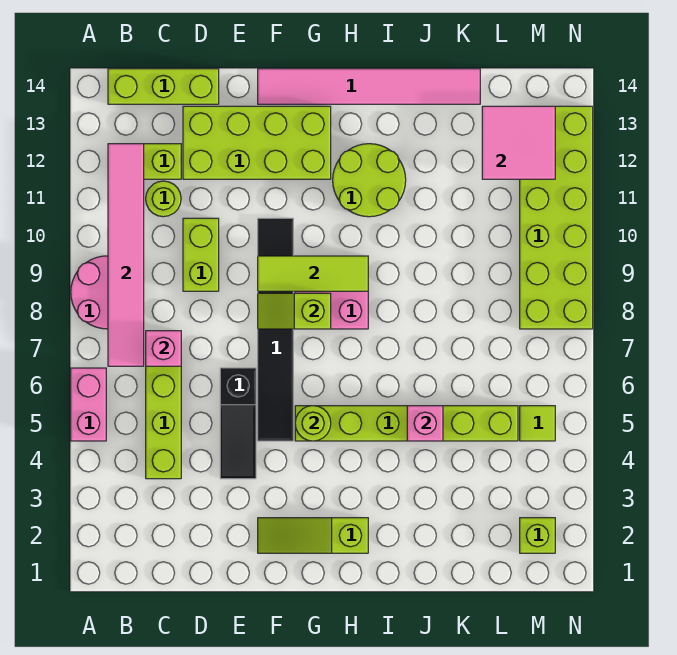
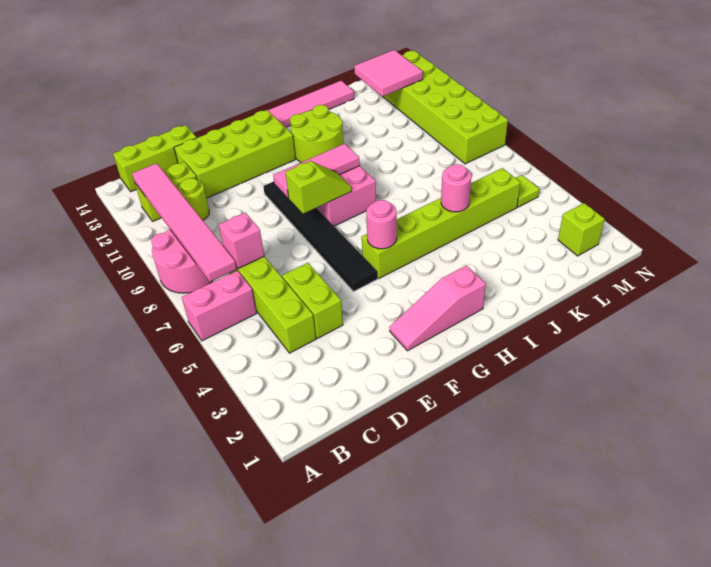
pink 1x2 brick [71,368,106,441] -> pink 1x2 brick turned to [182,271,257,341]
lime 1x2 brick [183,218,219,291] -> lime 1x2 brick moved to [282,263,343,338]
black 1x3 slope [220,368,256,479] -> none
lime 1x3 slope [258,518,368,553] -> pink 1x3 slope [389,265,486,351]
lime 1x2 slope [258,293,331,329] -> lime 1x2 slope turned to [285,161,352,214]
lime 1x3 tile [258,256,368,291] -> pink 1x3 tile [273,144,360,198]
lime 1x1 round brick [295,406,331,441] -> pink 1x1 round brick [366,200,397,249]
pink 1x1 brick [407,406,443,441] -> pink 1x1 round brick [441,164,471,212]

